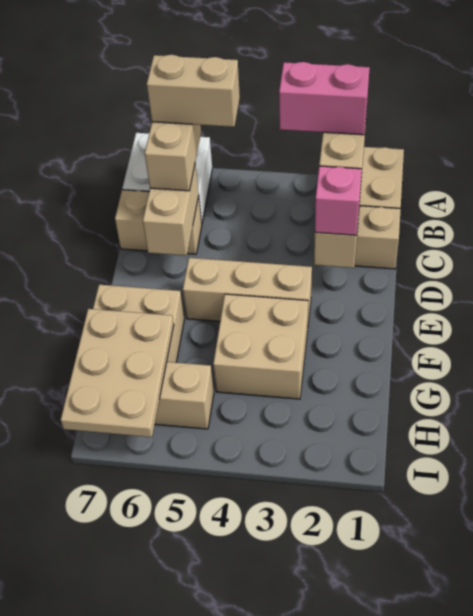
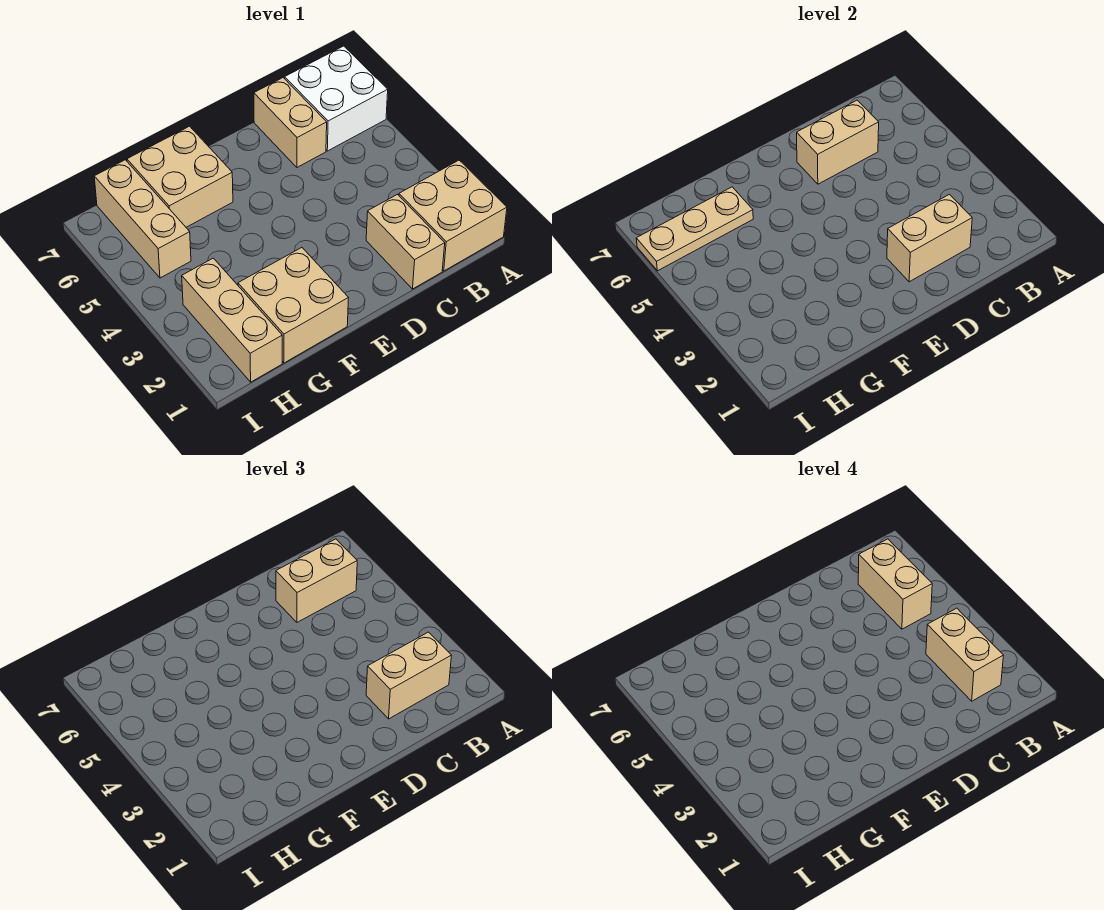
pink 1x2 brick [279,62,370,135] -> tan 1x2 brick [926,608,1004,701]
pink 1x1 brick [315,166,362,235] -> none
tan 1x3 brick [183,258,312,323] -> tan 1x3 brick moved to [182,258,282,382]
tan 2x2 brick [213,294,308,399] -> tan 2x2 brick moved to [238,248,348,363]
tan 2x3 plate [61,309,174,437] -> tan 1x3 plate [636,187,753,271]

